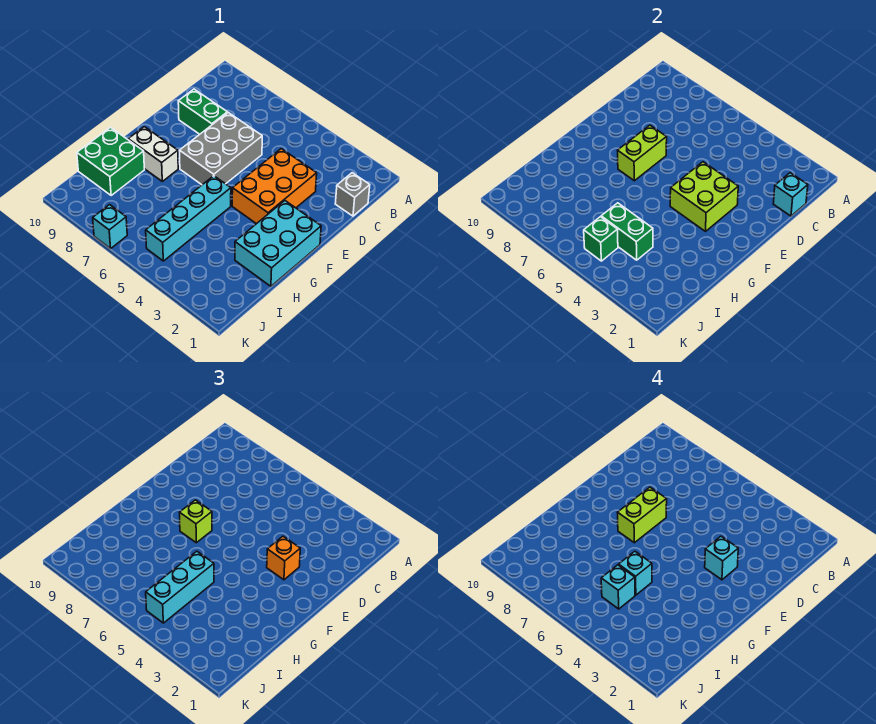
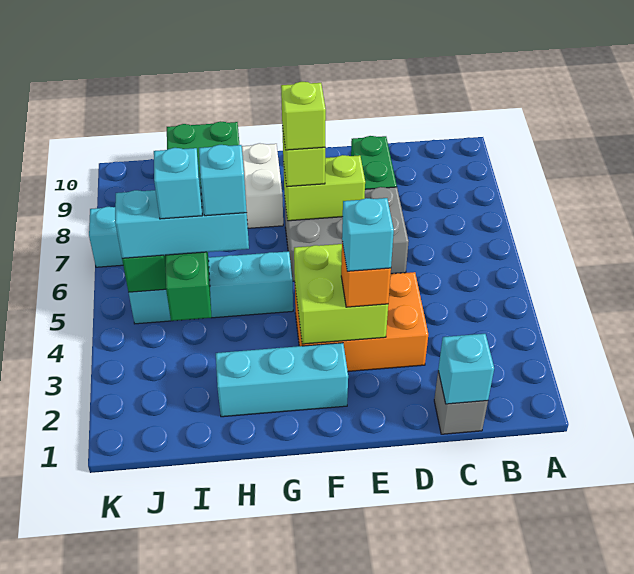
lime 1x2 brick [617,487,667,543] -> lime 1x1 brick [281,82,326,150]
cyan 2x3 brick [235,201,321,286] -> cyan 1x3 brick [216,343,348,417]

